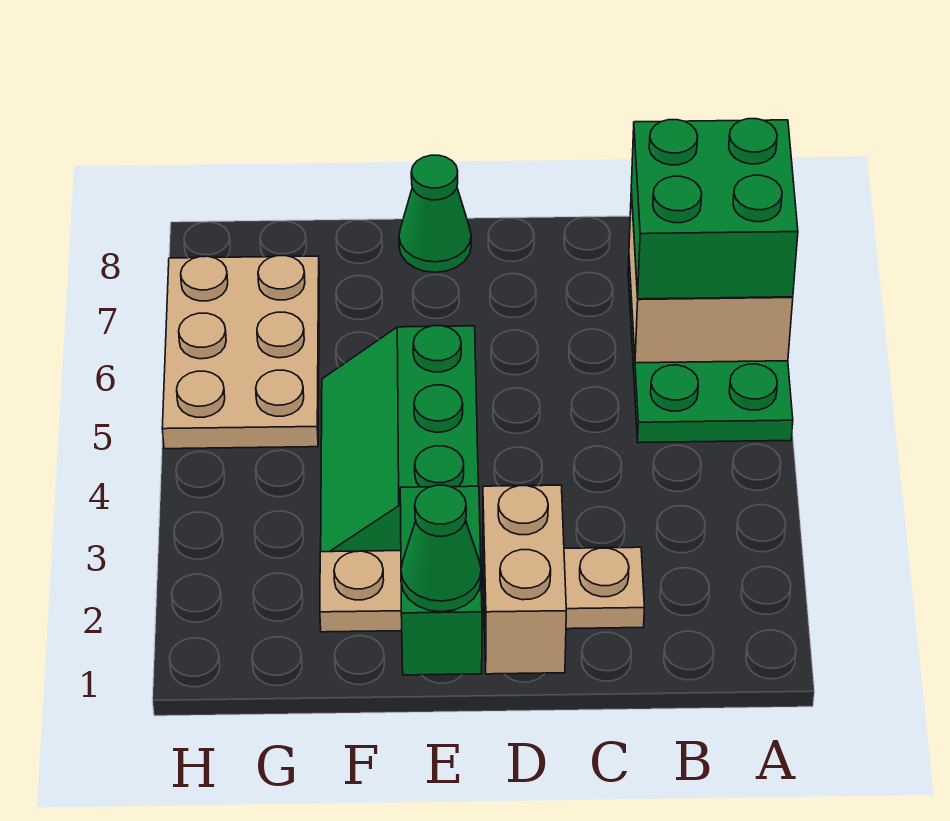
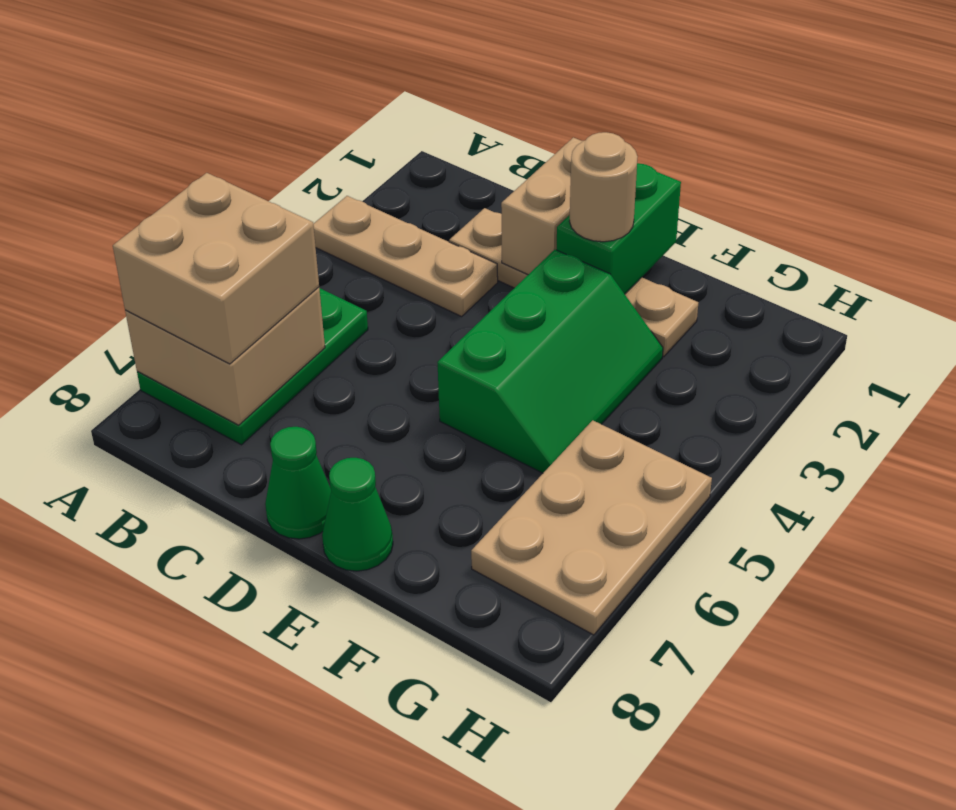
none -> tan 1x3 plate [313,196,498,316]
green 2x2 brick [631,119,798,299] -> tan 2x2 brick [113,173,319,364]
green 1x1 cone [401,485,481,612] -> green 1x1 cone moved to [265,427,331,539]
none -> tan 1x1 round brick [570,132,638,242]

